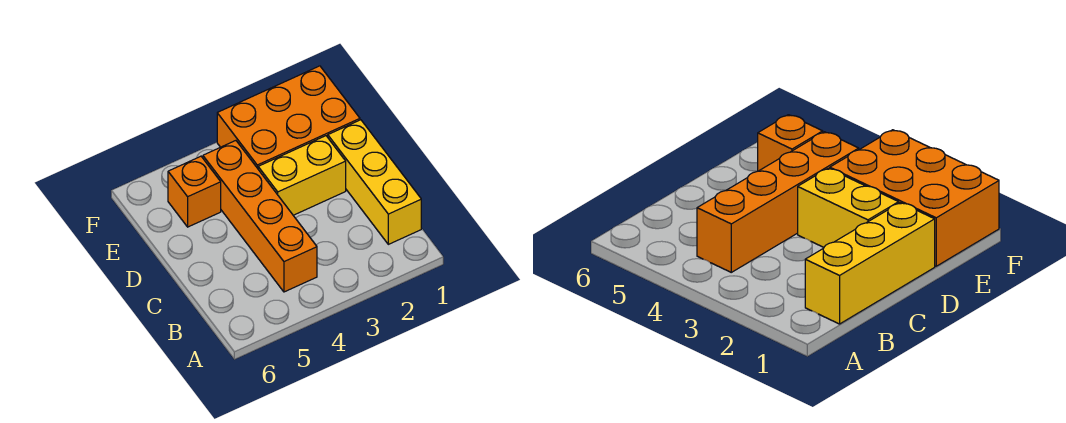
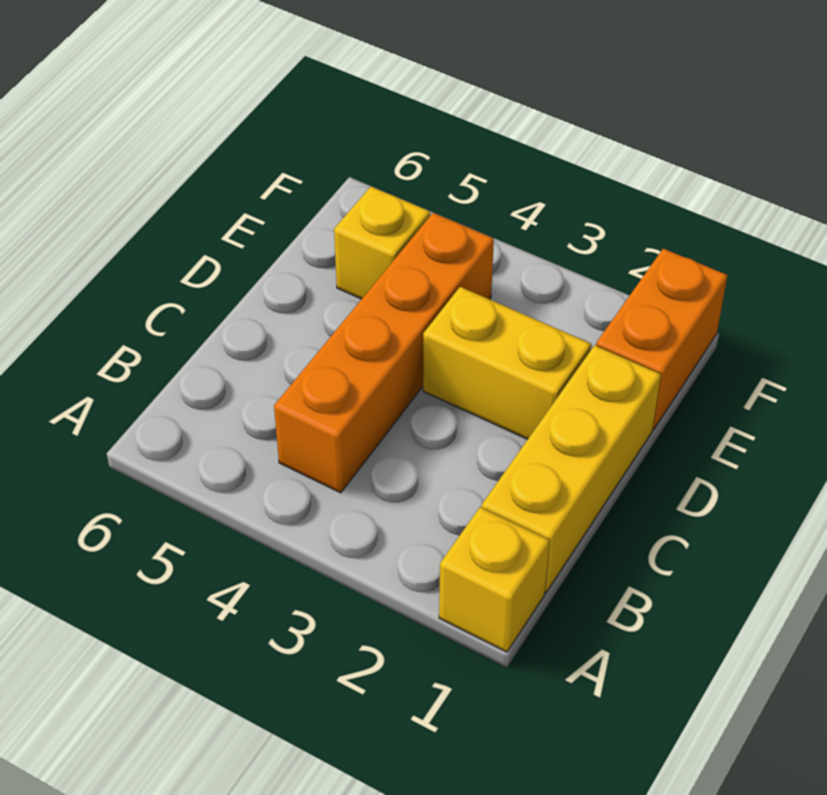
none -> yellow 1x1 brick [439,507,550,652]
orange 2x3 brick [217,66,360,168] -> orange 1x2 brick [596,249,727,429]
orange 1x1 brick [168,156,221,227] -> yellow 1x1 brick [334,187,430,299]

